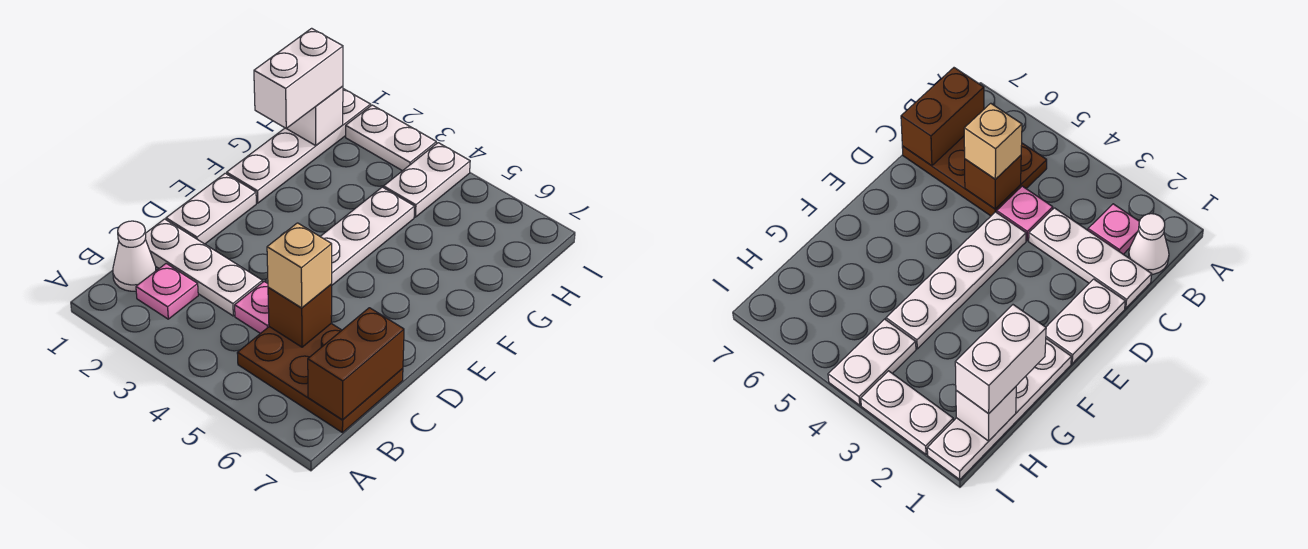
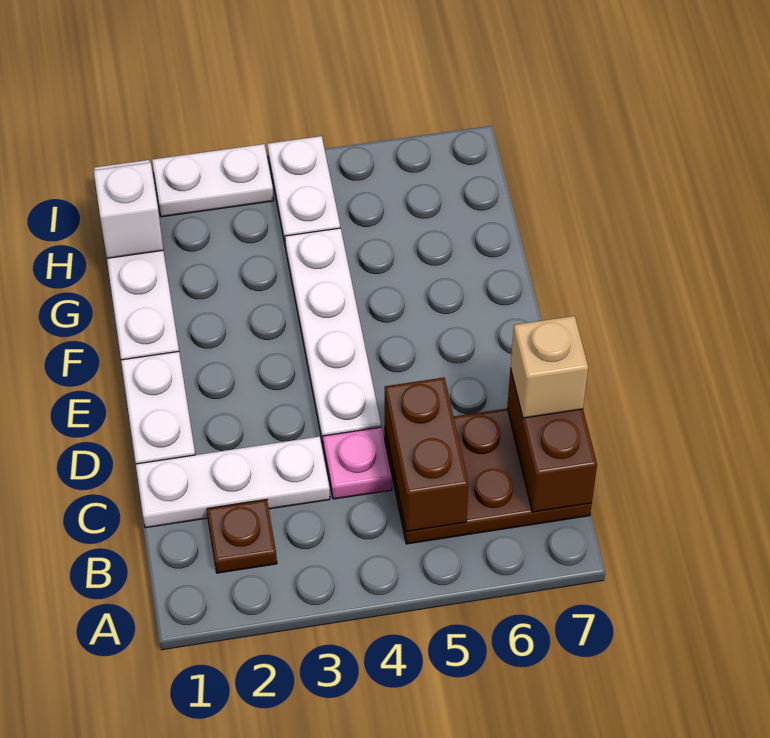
white 1x1 cone [113,221,156,291] -> none
pink 1x1 plate [136,264,198,319] -> brown 1x1 plate [207,500,277,573]
brown 1x1 brick [268,285,332,347] -> brown 1x2 brick [385,378,469,531]
tan 1x1 brick [267,223,332,308] -> tan 1x1 brick moved to [511,316,588,418]
white 1x2 brick [254,28,343,128] -> none

